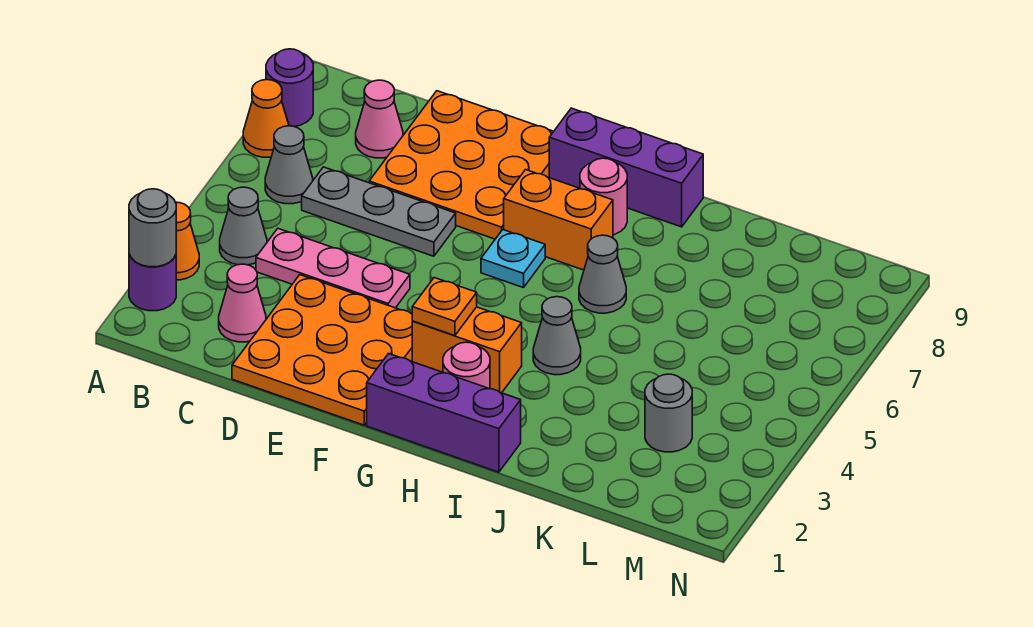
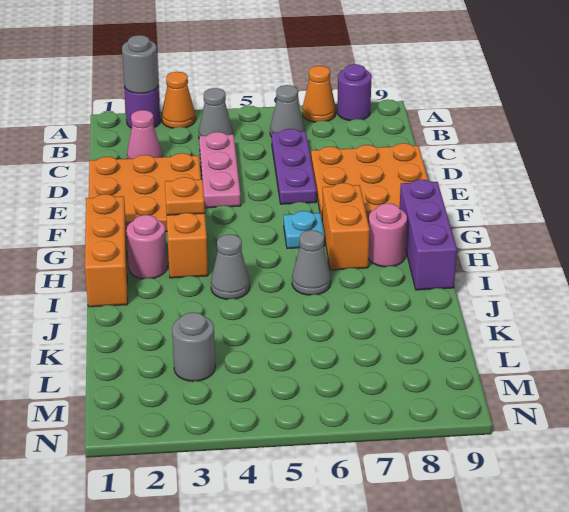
grey 1x3 plate [302,167,456,256] -> purple 1x3 plate [272,129,316,204]
pink 1x1 cone [356,80,403,158] -> none
purple 1x3 brick [367,354,521,472] -> orange 1x3 brick [85,194,128,307]

